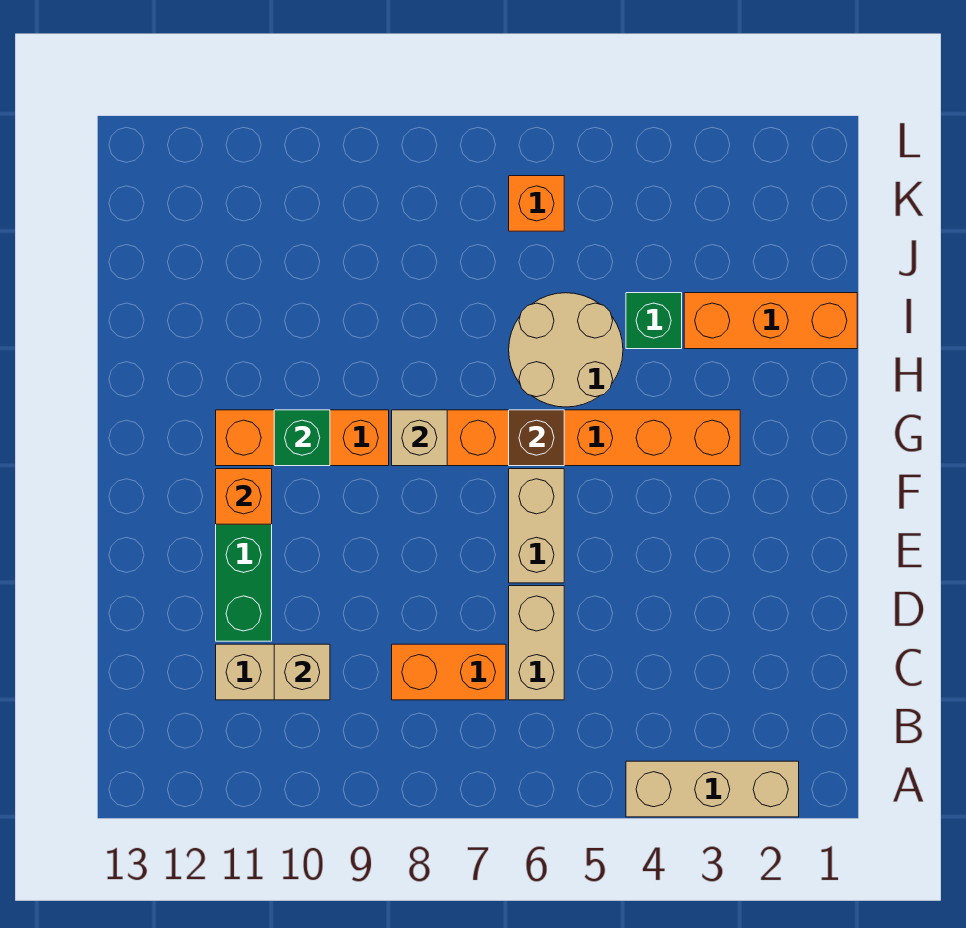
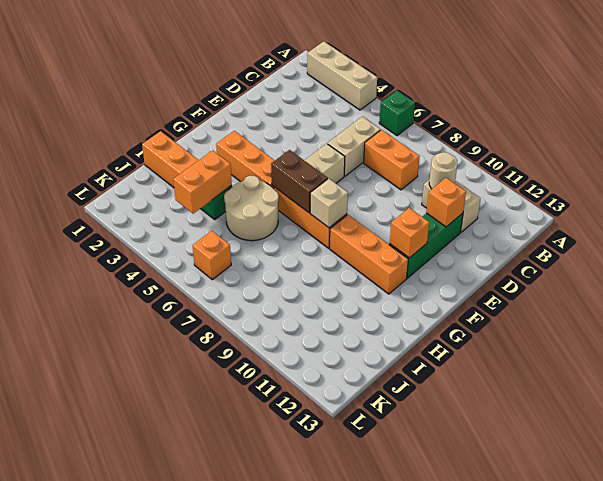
tan 1x1 brick [274,644,330,700] -> tan 1x1 round brick [429,152,457,189]
none -> orange 1x1 brick [426,178,466,227]
brown 1x1 brick [509,410,564,466] -> brown 1x2 brick [271,150,328,213]
green 1x1 brick [274,410,330,466] -> green 1x1 brick moved to [379,91,415,136]
none -> orange 1x2 brick [173,150,232,214]

